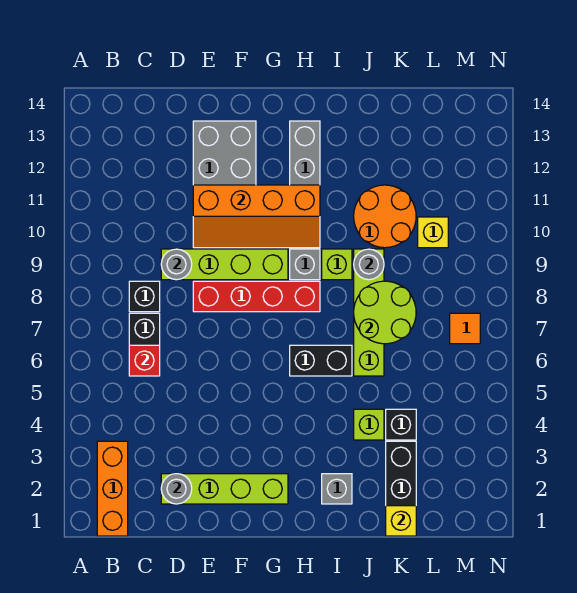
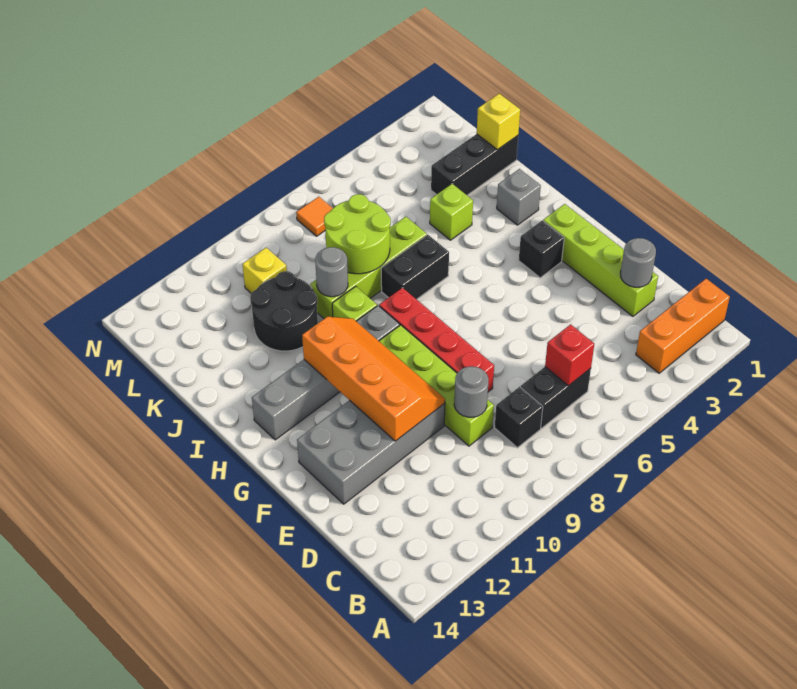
black 1x2 brick [290,345,352,376] -> black 1x2 brick turned to [381,235,449,299]
orange 2x2 round brick [354,185,416,248] -> black 2x2 round brick [250,271,318,351]
black 1x1 brick [386,409,416,440] -> black 1x1 brick moved to [519,221,564,278]

